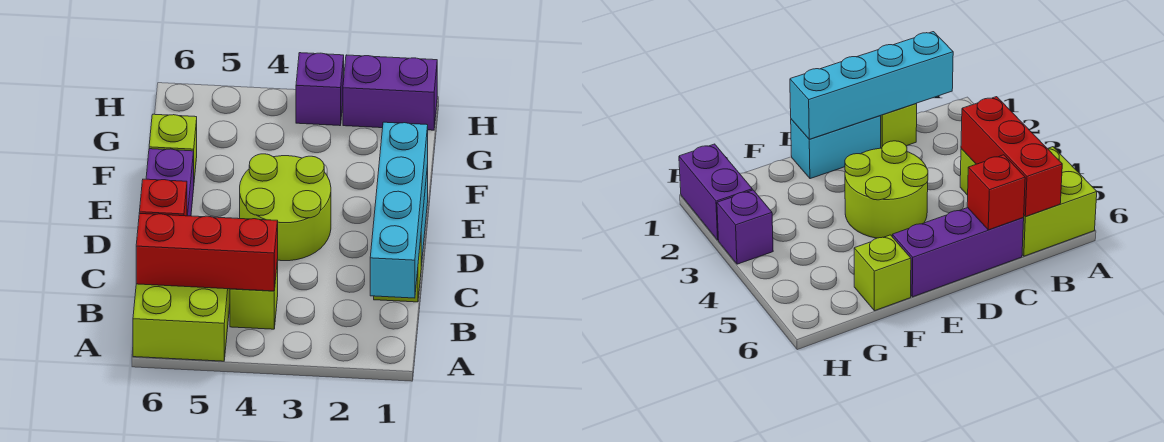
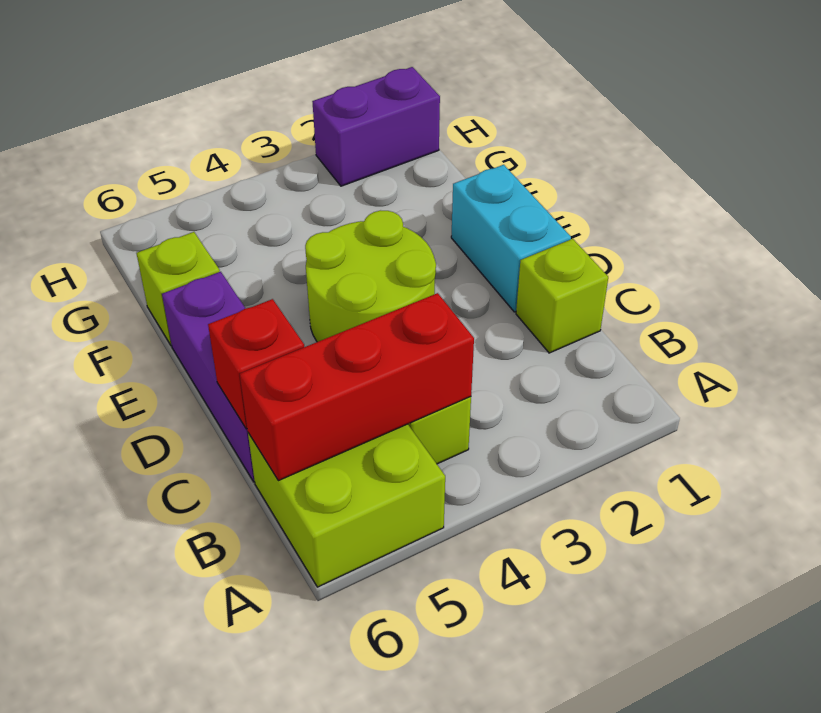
cyan 1x4 brick [370,122,428,298] -> none
purple 1x1 brick [296,53,344,126] -> none

